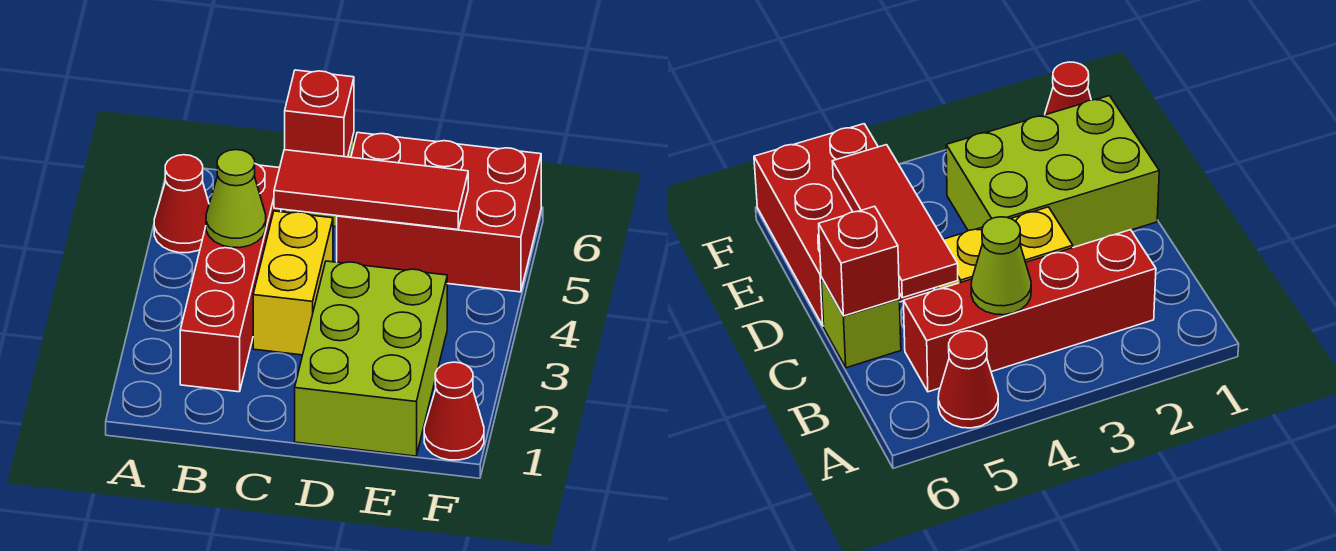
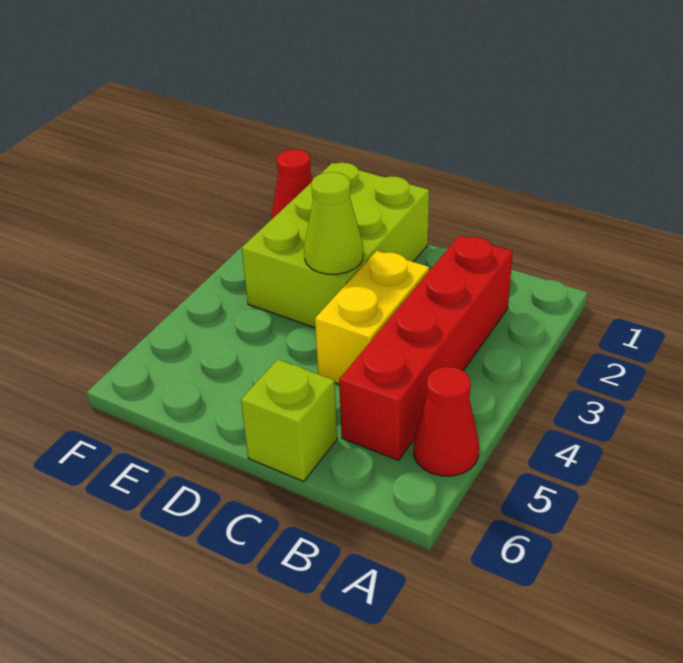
lime 1x1 cone [206,150,266,248] -> lime 1x1 cone moved to [304,172,363,274]
red 1x3 tile [274,150,468,229] -> none
red 1x1 brick [285,70,354,157] -> none
red 2x3 brick [337,132,541,292] -> none

